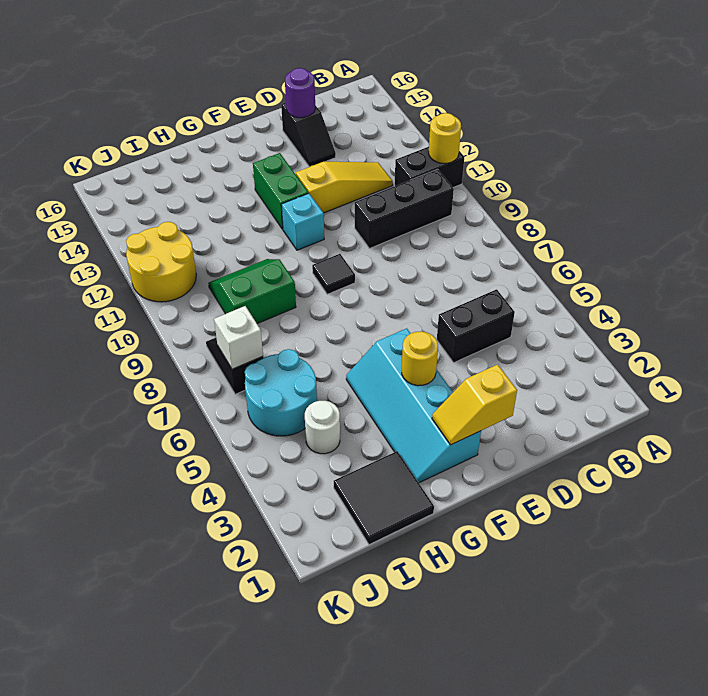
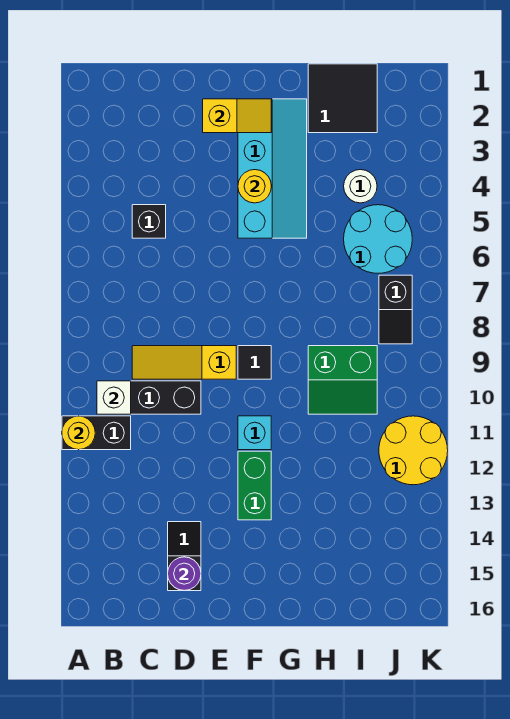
black 1x2 brick [437,289,515,362] -> black 1x1 brick [132,205,166,238]
yellow 1x3 slope [296,162,393,213] -> yellow 1x3 slope moved to [132,346,236,379]
white 1x1 brick [214,306,263,369] -> white 1x1 brick moved to [97,381,131,414]

